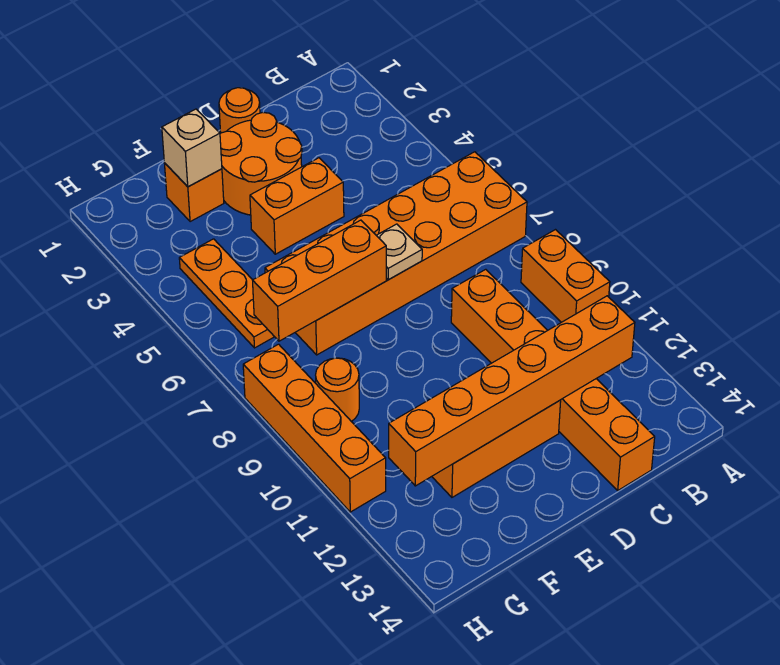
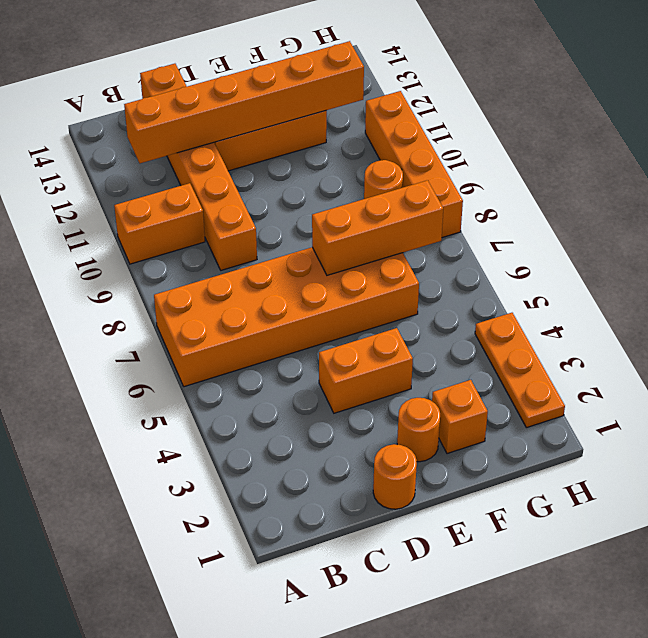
orange 1x2 brick [521,230,610,322] -> orange 1x2 brick turned to [114,183,205,264]
orange 2x2 round brick [220,112,302,215] -> orange 1x1 round brick [397,398,440,462]
tan 1x1 plate [376,224,422,280] -> none
tan 1x1 brick [162,109,222,187] -> none
orange 1x3 plate [179,239,274,348] -> orange 1x3 plate moved to [475,313,565,428]

